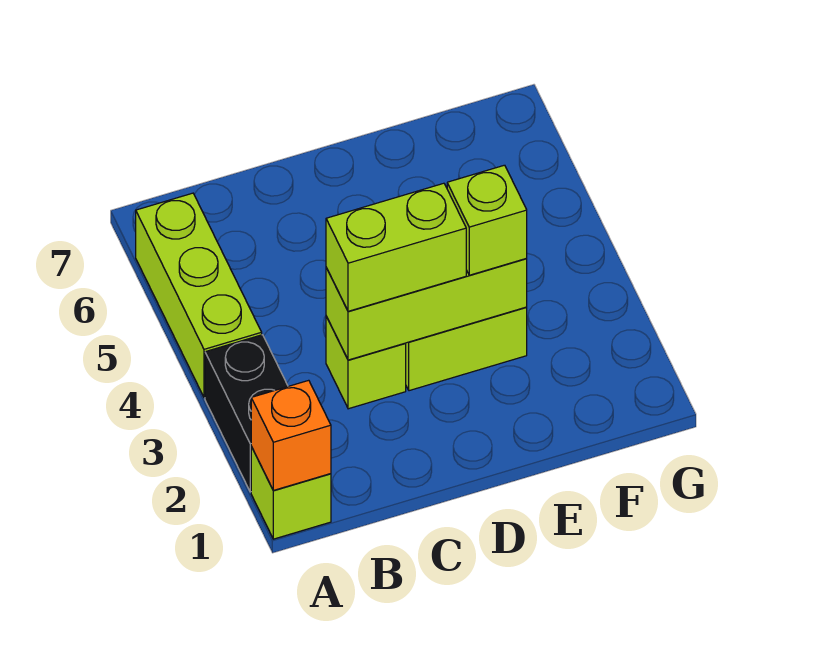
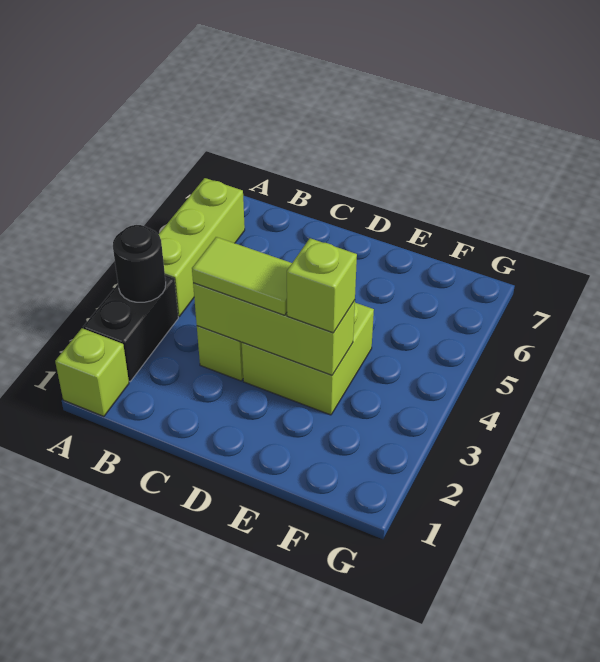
orange 1x1 brick [251,380,331,490] -> none
none -> black 1x1 round brick [113,225,166,302]
lime 1x2 brick [326,183,466,311] -> lime 1x2 tile [192,237,292,315]

